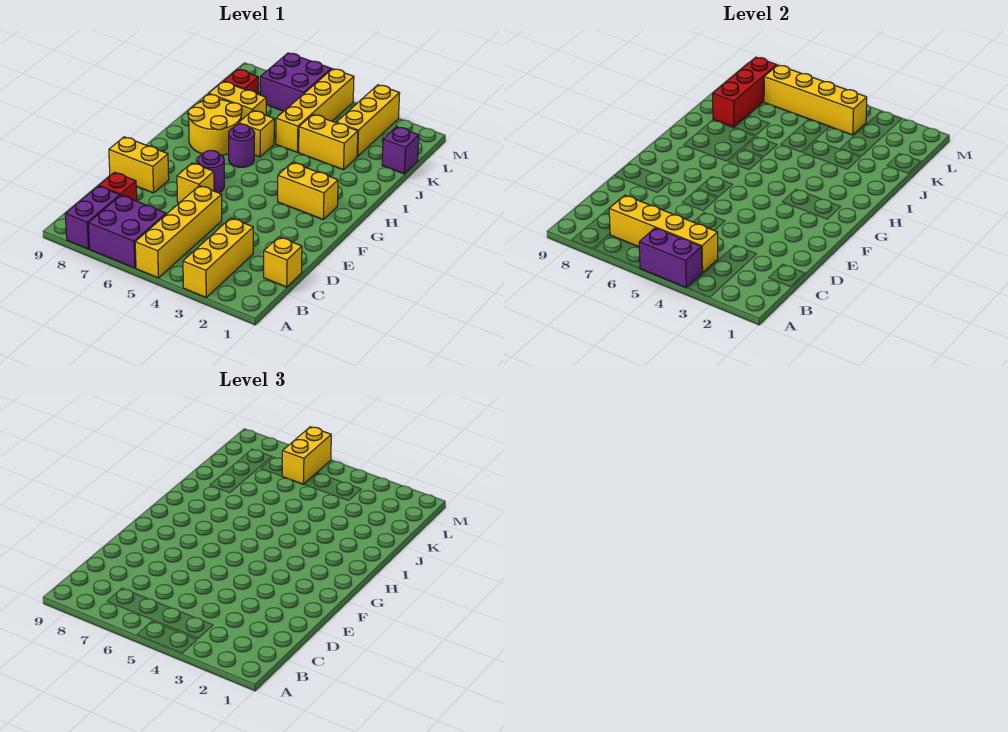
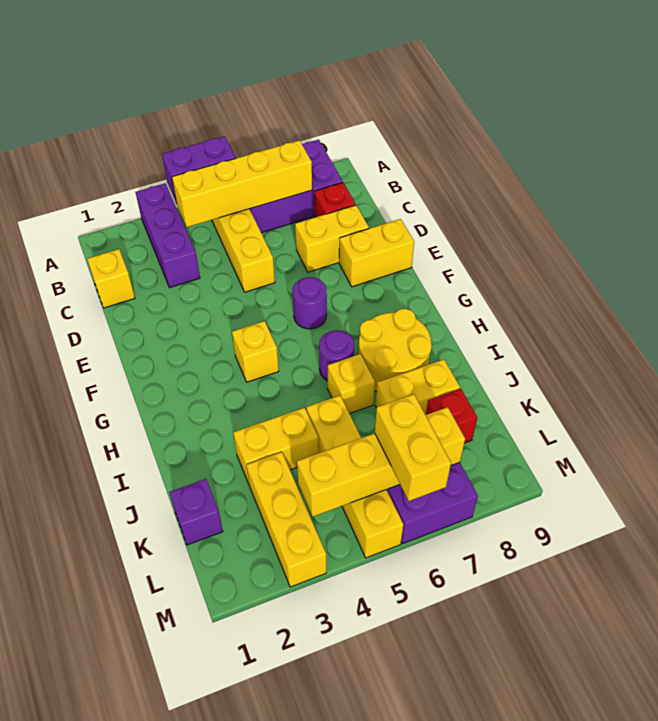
yellow 1x3 brick [183,218,253,297] -> purple 1x3 brick [135,183,200,288]
yellow 1x1 brick [177,163,214,203] -> yellow 1x1 brick moved to [232,321,279,382]
yellow 1x2 brick [278,163,338,219] -> yellow 1x2 brick moved to [295,205,369,272]
red 1x3 brick [713,57,777,127] -> none

